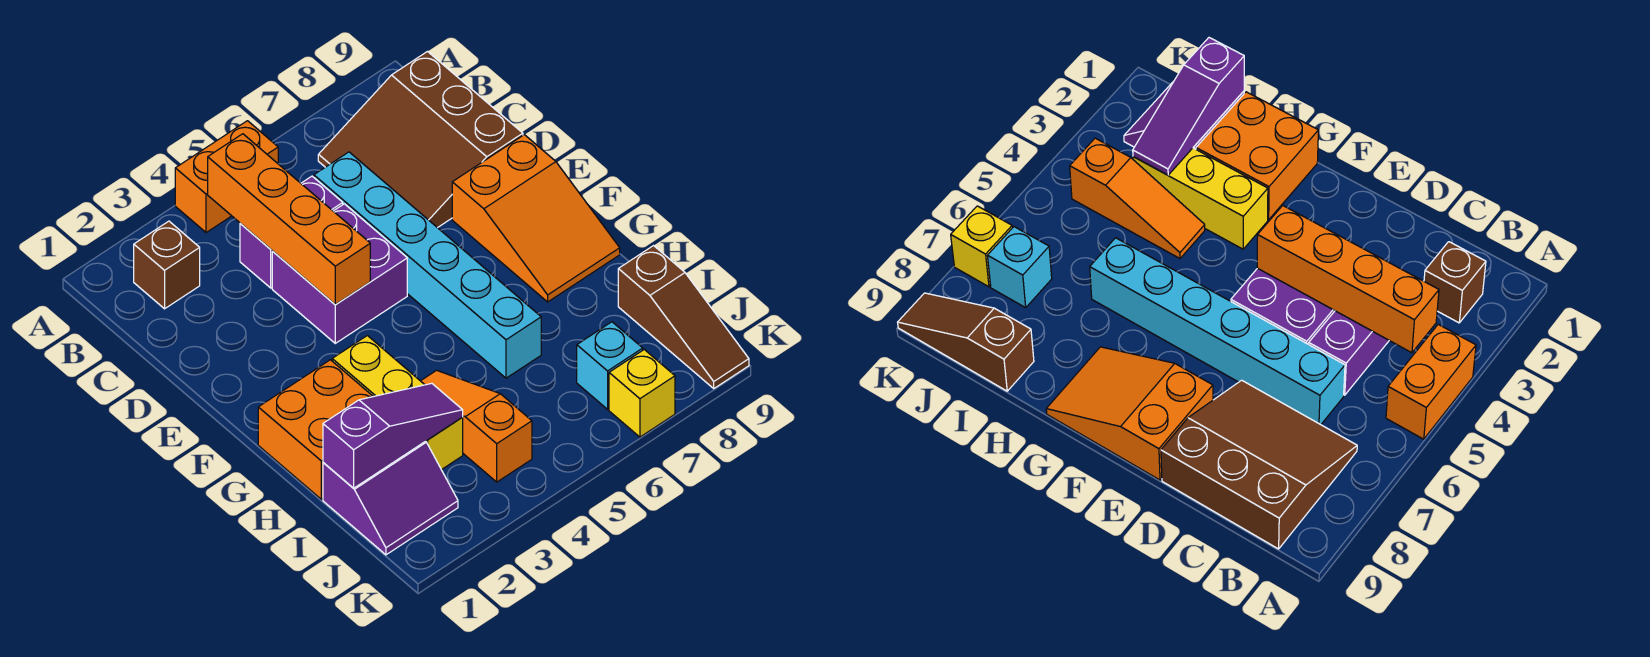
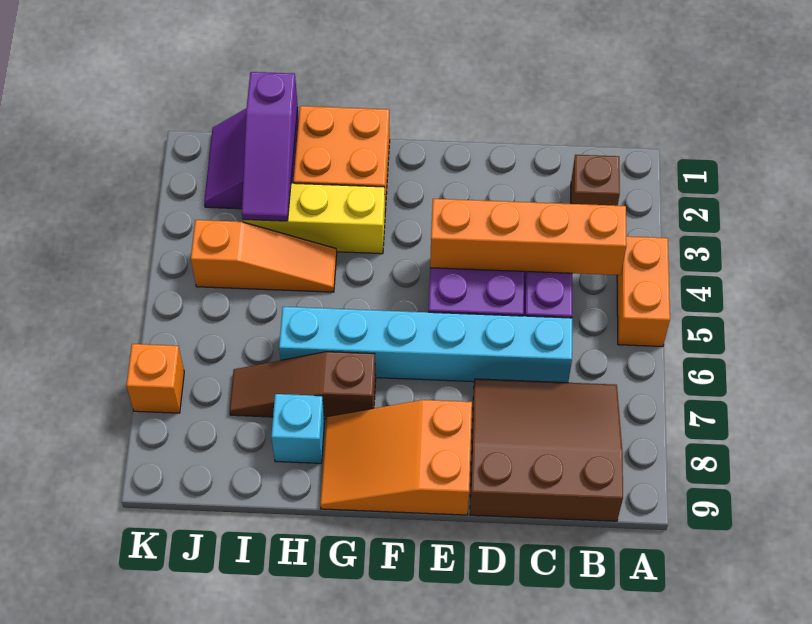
brown 1x3 slope [618,246,749,388] -> brown 1x3 slope moved to [230,352,376,419]
cyan 1x1 brick [577,322,643,409] -> cyan 1x1 brick moved to [271,394,325,463]
yellow 1x1 brick [609,350,675,437] -> orange 1x1 brick [126,344,184,413]

